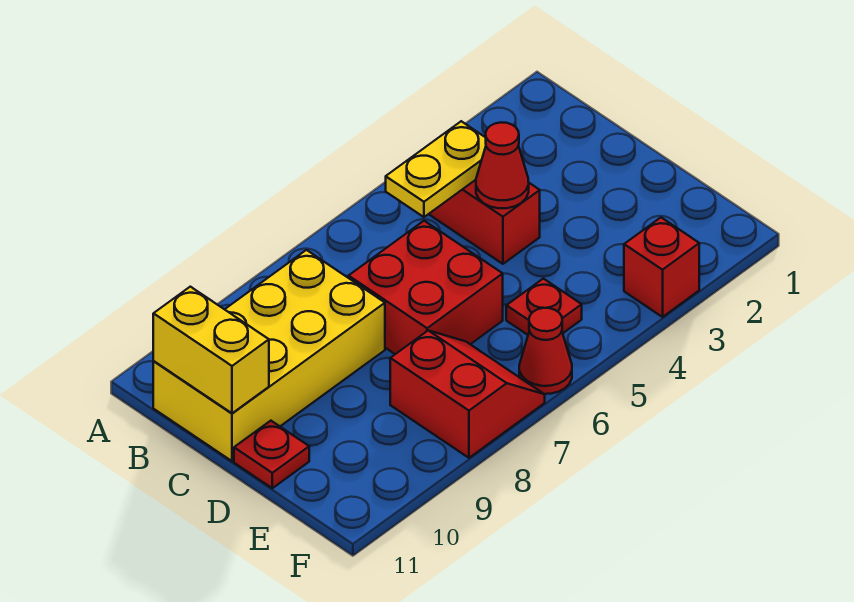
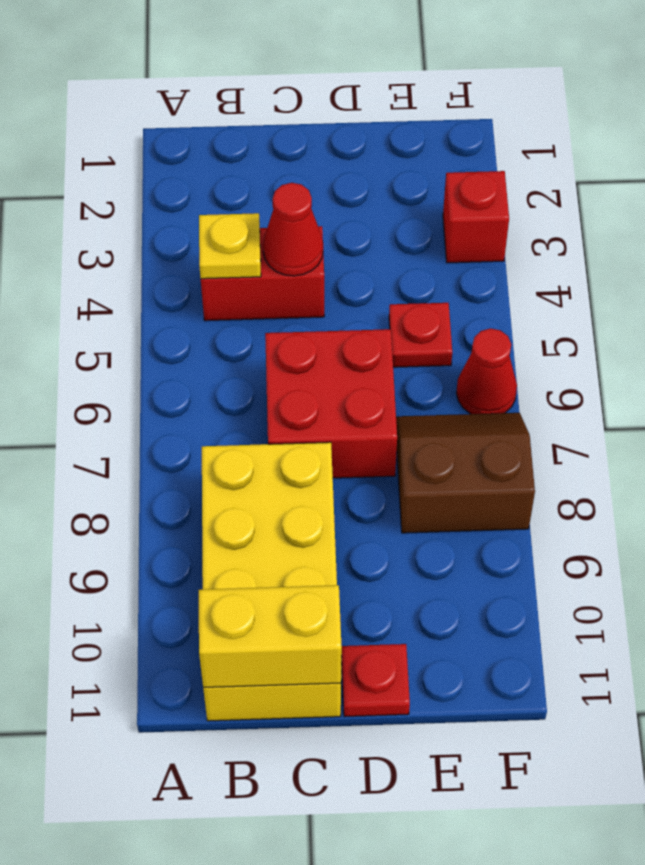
yellow 1x2 plate [386,121,486,217] -> yellow 1x1 plate [199,213,261,279]
red 2x2 slope [390,331,545,458] -> brown 2x2 slope [396,413,535,533]

